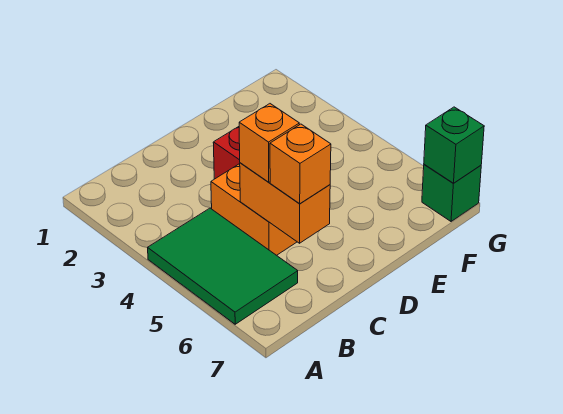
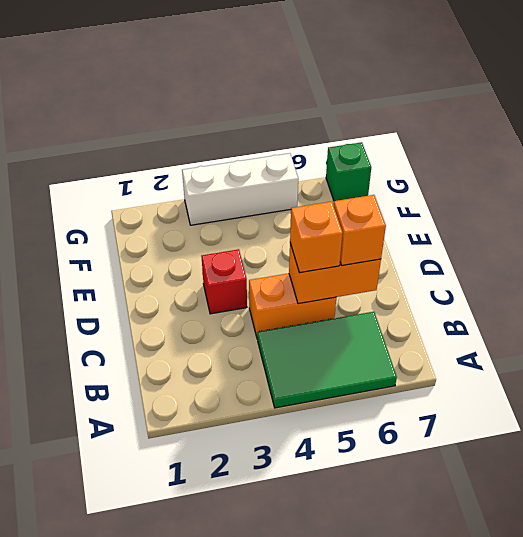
none -> white 1x3 brick [182,153,298,225]
green 1x1 brick [424,107,484,183] -> none

